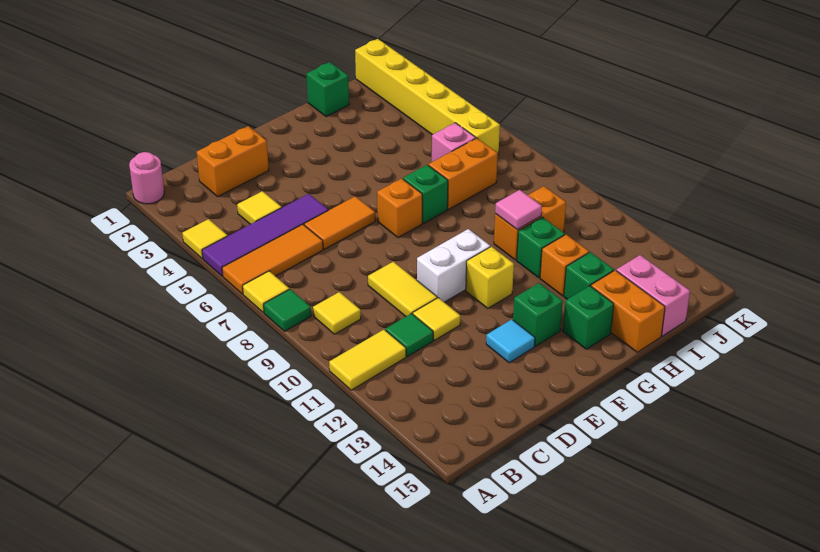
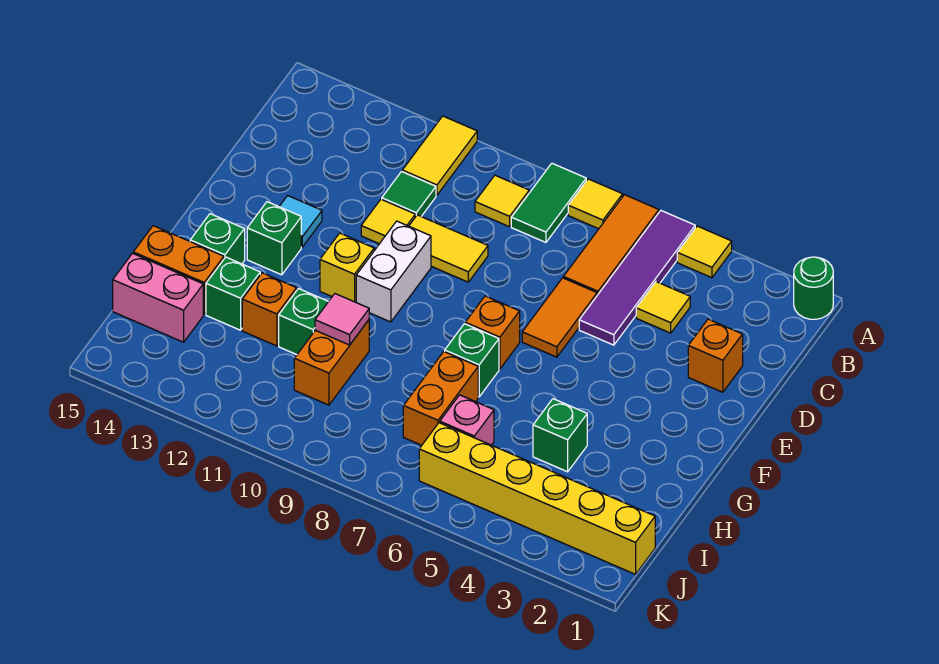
pink 1x1 round brick [129,152,164,204] -> green 1x1 round brick [794,257,833,319]
green 1x1 tile [264,289,311,331] -> green 1x2 tile [511,163,586,242]
orange 1x2 brick [197,126,269,196] -> orange 1x1 brick [688,319,743,392]
green 1x1 brick [307,62,349,117] -> green 1x1 brick moved to [533,399,587,472]

